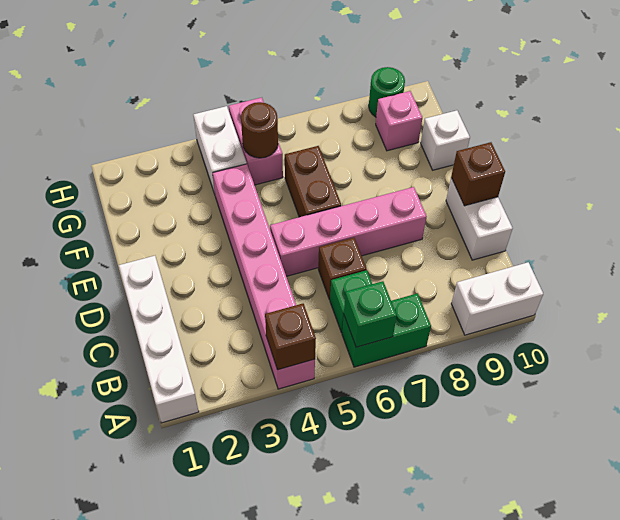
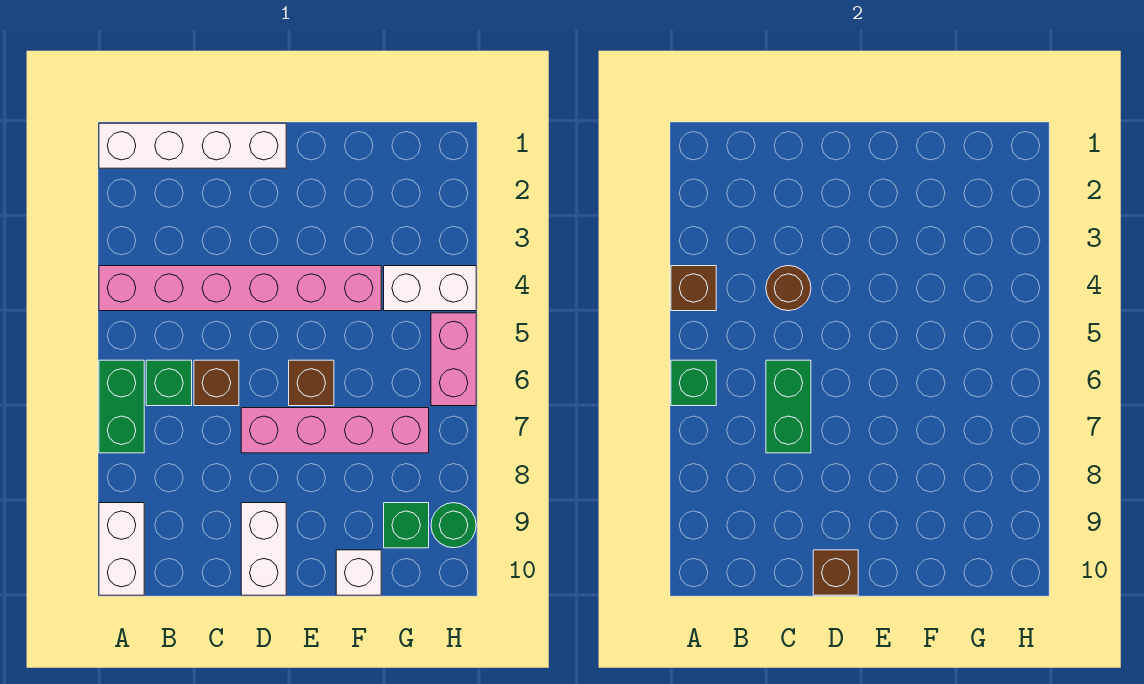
none -> green 1x2 brick [766,360,811,453]
white 1x2 brick [446,178,513,260] -> white 1x2 brick turned to [241,503,286,595]
pink 1x4 brick [270,187,427,276] -> pink 1x4 brick turned to [241,408,429,453]
brown 1x2 brick [285,146,341,217] -> brown 1x1 brick [289,360,334,406]
pink 1x2 brick [229,98,283,185] -> pink 1x2 brick turned to [431,313,476,406]
brown 1x1 round brick [241,102,278,158] -> brown 1x1 round brick moved to [766,266,811,311]
pink 1x1 brick [376,91,422,151] -> green 1x1 brick [384,503,429,548]

